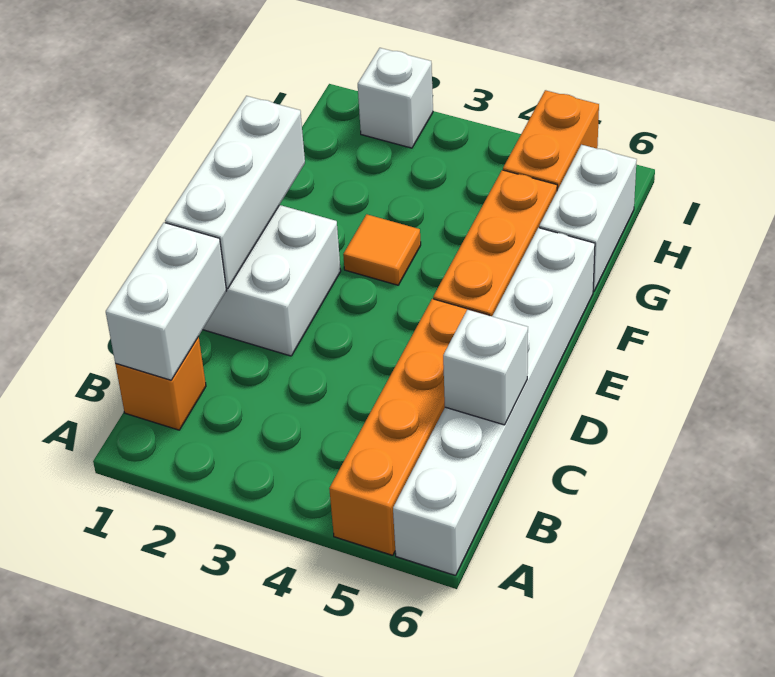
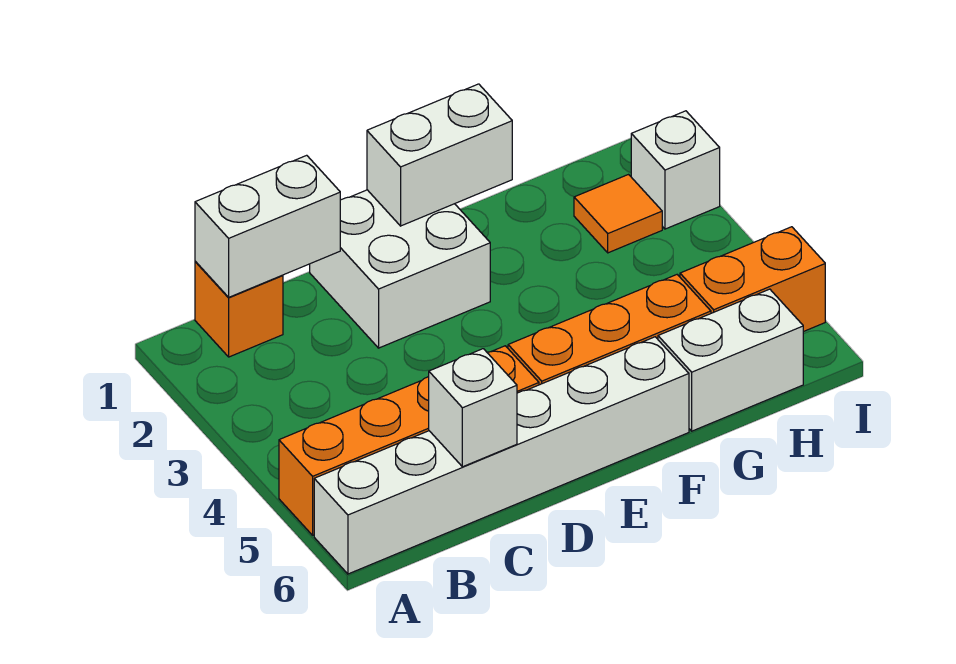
white 1x3 brick [165,96,305,289] -> white 1x2 brick [367,84,512,226]
orange 1x1 tile [343,214,421,285] -> orange 1x1 tile moved to [574,175,662,253]

